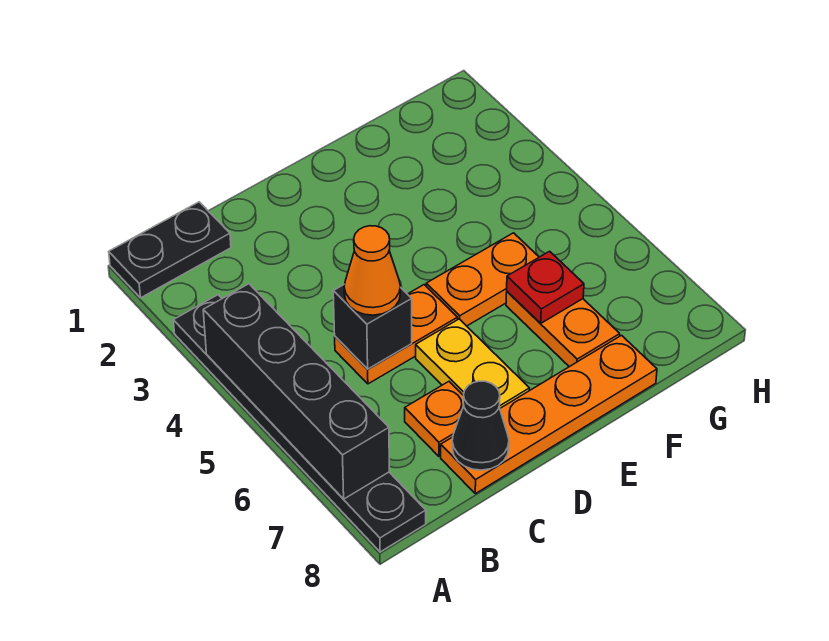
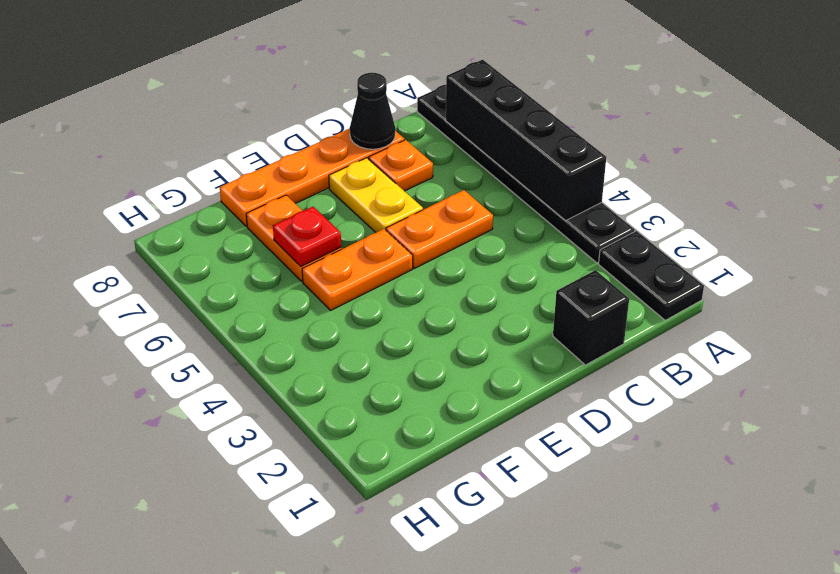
black 1x2 plate [109,202,231,298] -> black 1x2 plate turned to [599,231,704,320]
black 1x1 brick [333,284,412,369] -> black 1x1 brick moved to [553,270,629,365]
orange 1x1 cone [344,226,400,315] -> none

